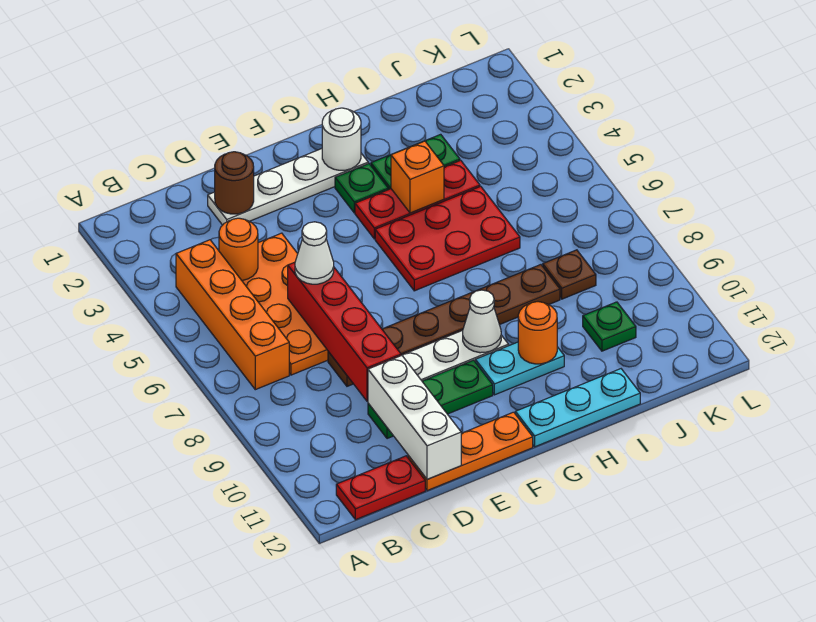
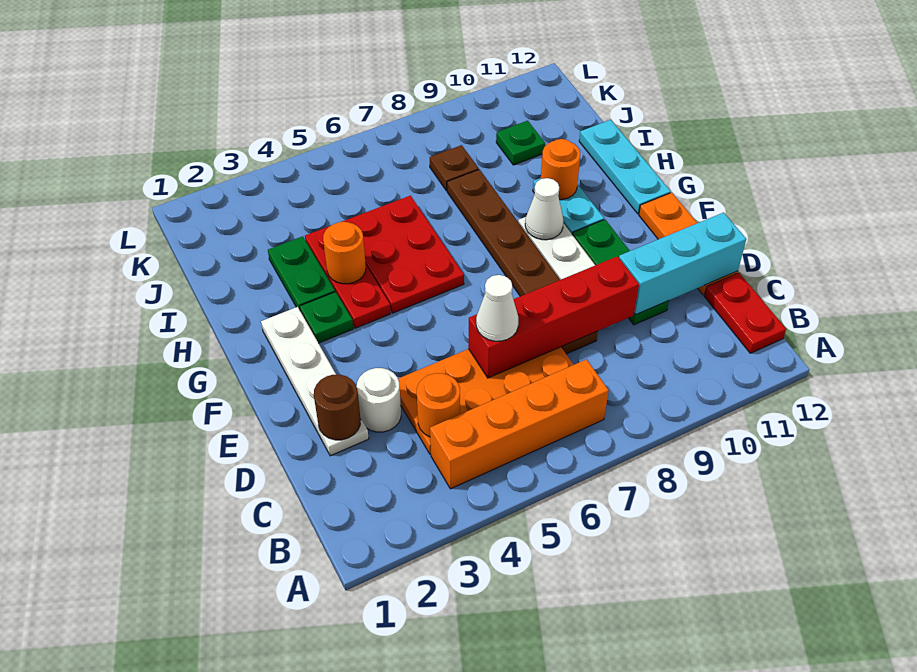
white 1x3 brick [368,355,461,479] -> cyan 1x3 brick [619,213,746,315]
white 1x1 round brick [322,108,361,170] -> white 1x1 round brick moved to [357,368,401,432]
orange 1x1 brick [391,141,444,213] -> orange 1x1 round brick [323,222,366,284]

